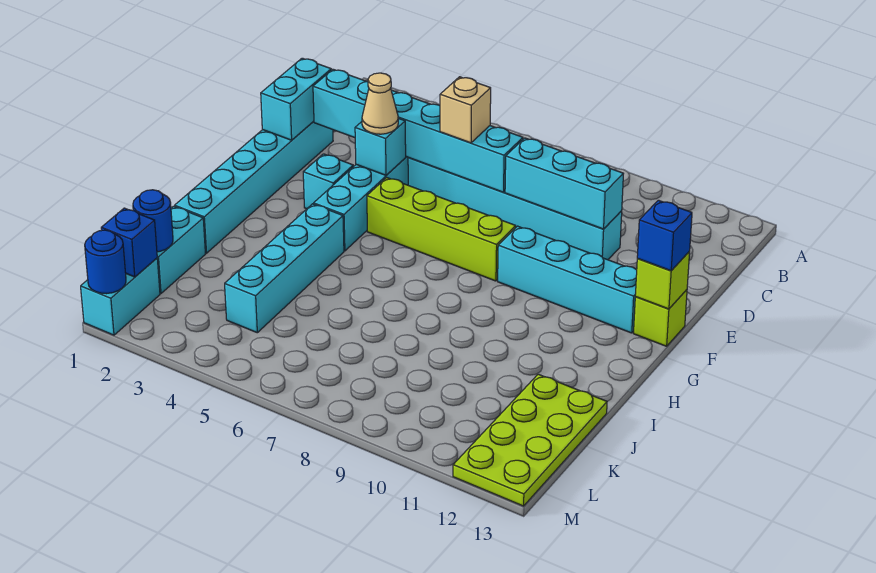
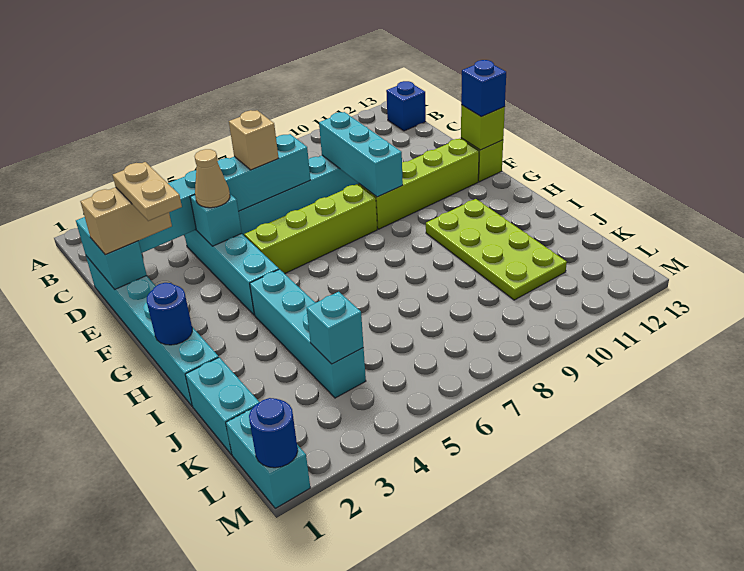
cyan 1x3 brick [505,138,623,229] -> cyan 1x3 brick turned to [319,112,403,197]
none -> tan 1x2 brick [80,187,172,255]
none -> tan 1x2 plate [113,162,182,221]
cyan 1x1 brick [303,154,353,209] -> cyan 1x1 brick moved to [307,292,363,364]
cyan 1x4 brick [498,226,637,333] -> lime 1x4 brick [359,139,479,229]
lime 2x4 plate [453,374,607,506] -> lime 2x4 plate moved to [426,199,567,300]
blue 1x1 round brick [133,190,173,252] -> blue 1x1 round brick moved to [147,283,192,345]
blue 1x1 brick [101,208,157,277] -> blue 1x1 brick moved to [386,81,426,131]

